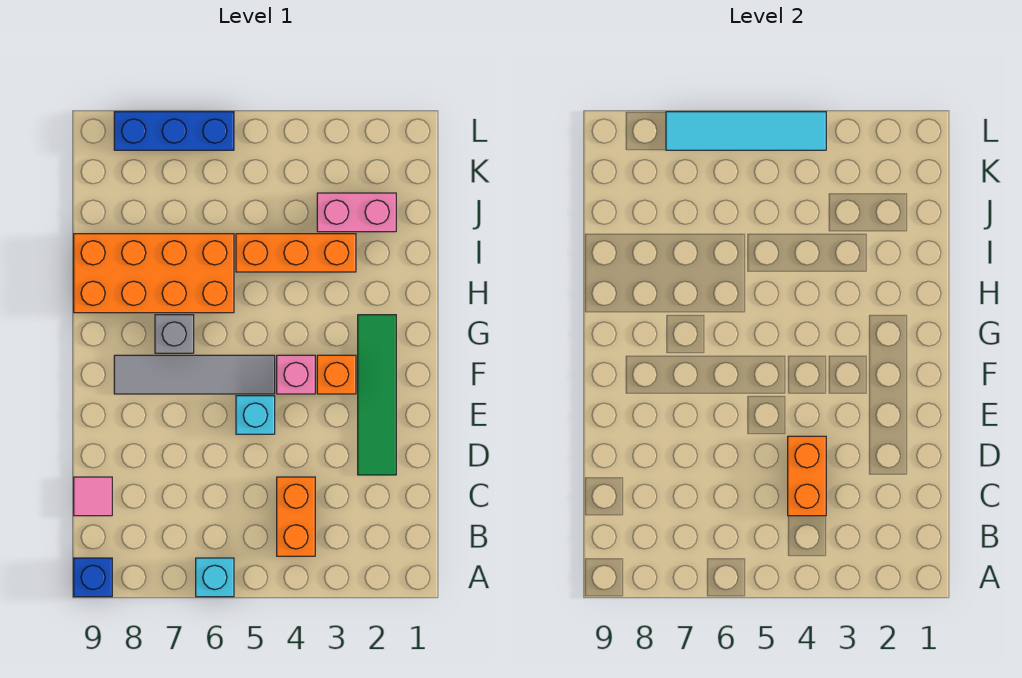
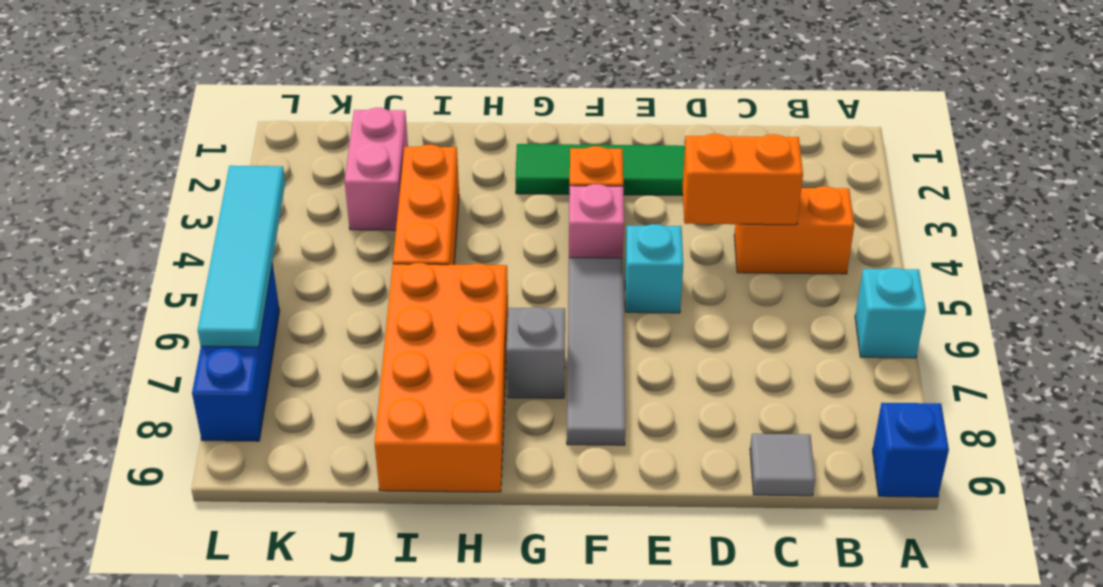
pink 1x1 tile [74,477,112,516] -> grey 1x1 tile [750,434,815,496]

